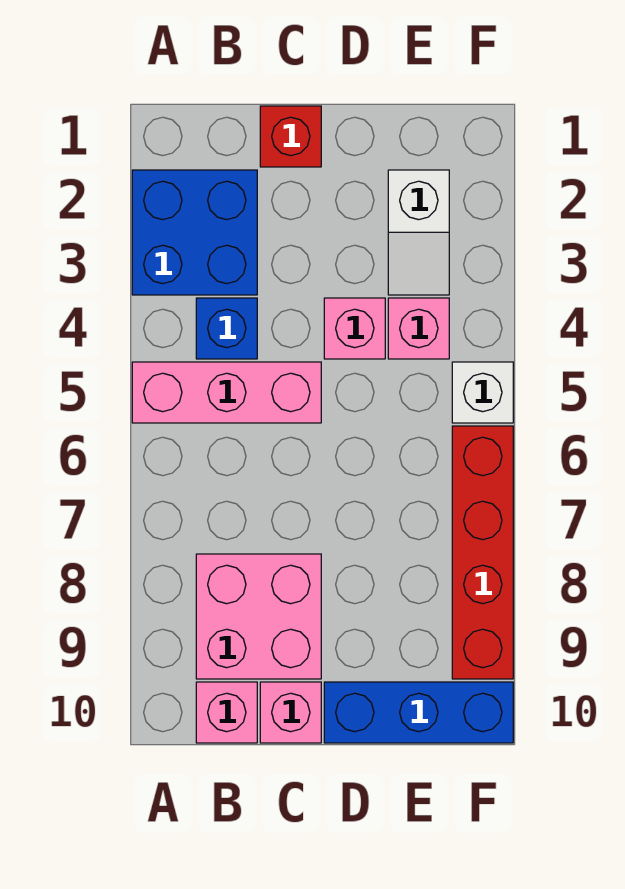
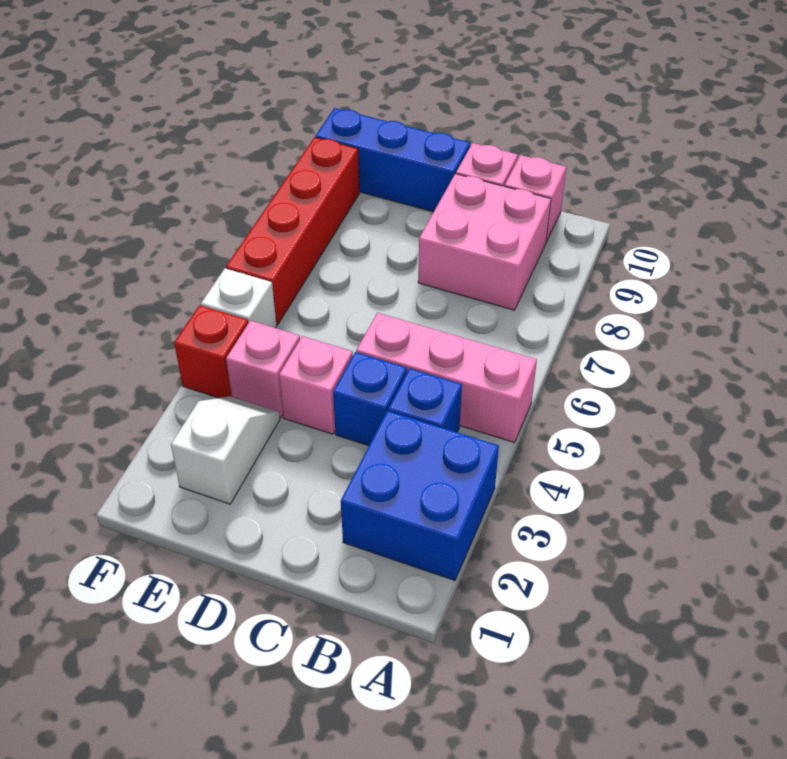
red 1x1 brick [260,106,321,167] -> red 1x1 brick moved to [174,305,248,398]
none -> blue 1x1 brick [333,352,407,446]

